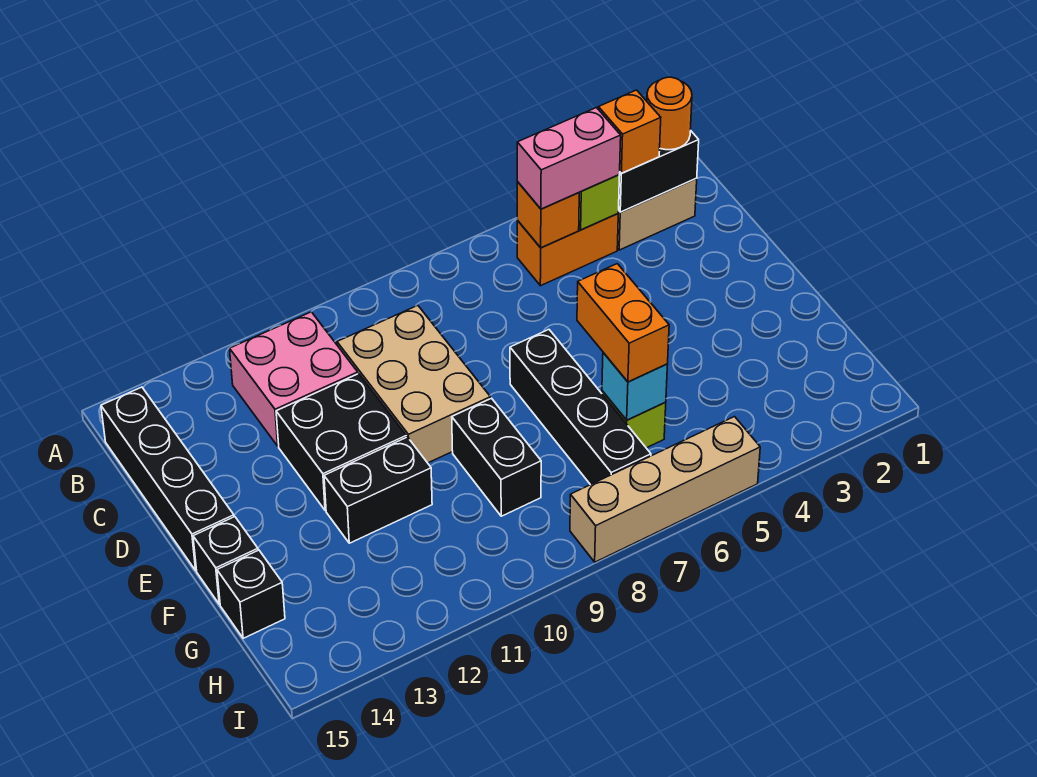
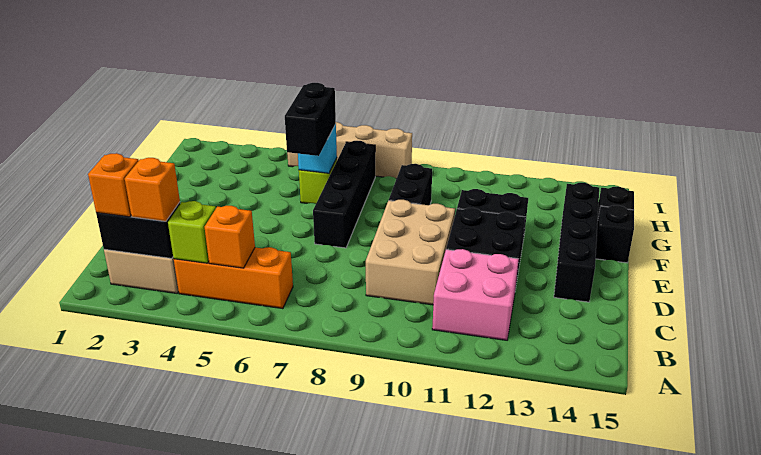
orange 1x1 round brick [647,77,692,150] -> orange 1x1 brick [88,153,139,217]
orange 1x2 brick [517,214,618,286] -> orange 1x3 brick [174,247,293,309]
pink 1x2 brick [517,108,621,209] -> none
black 1x4 brick [101,387,234,570] -> black 1x4 brick moved to [554,183,599,302]
orange 1x2 brick [577,264,669,382] -> black 1x2 brick [285,83,336,156]

